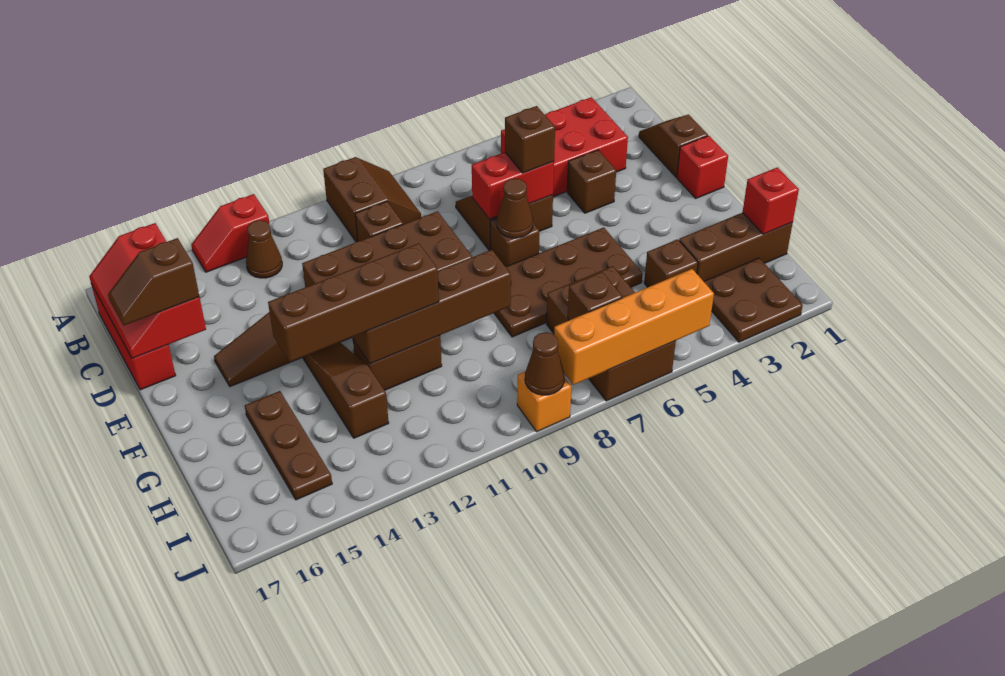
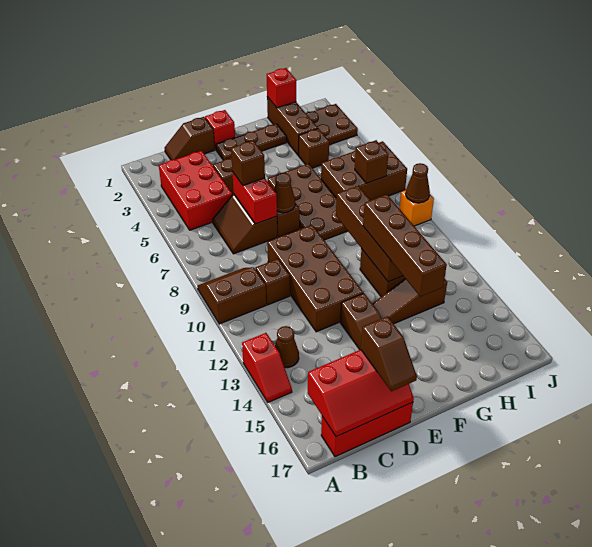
brown 1x3 plate [245,391,332,500] -> brown 1x3 plate moved to [216,124,287,160]
orange 1x4 brick [554,269,714,385] -> none

